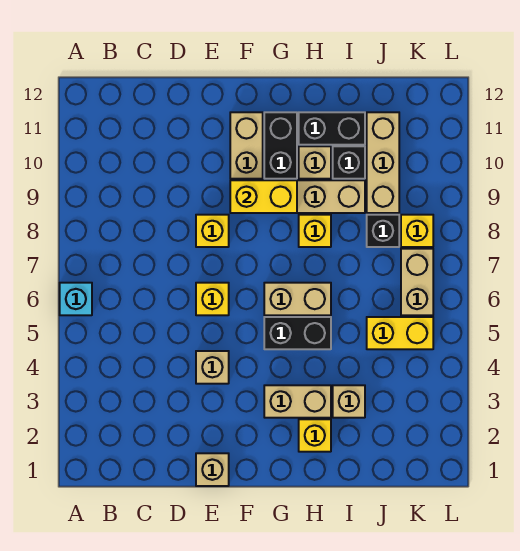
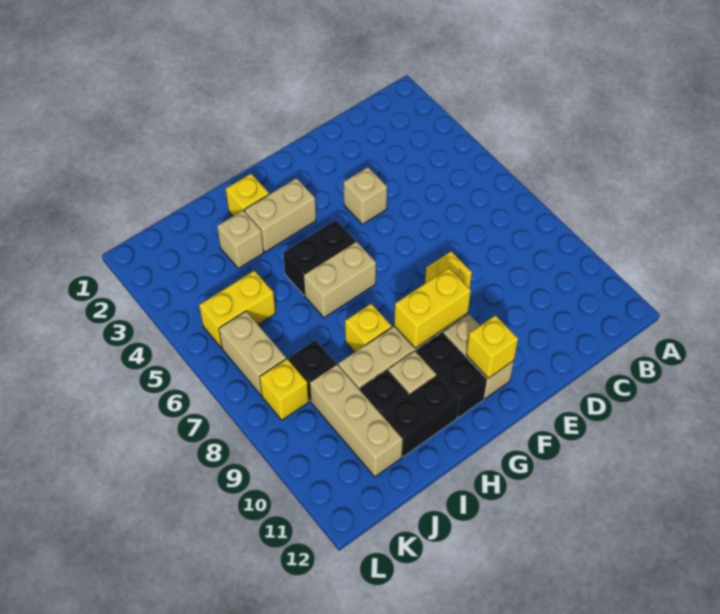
cyan 1x1 brick [60,283,92,315] -> none
tan 1x1 brick [196,453,229,486] -> none
yellow 1x1 brick [196,283,229,315] -> yellow 1x1 brick moved to [466,315,518,378]

